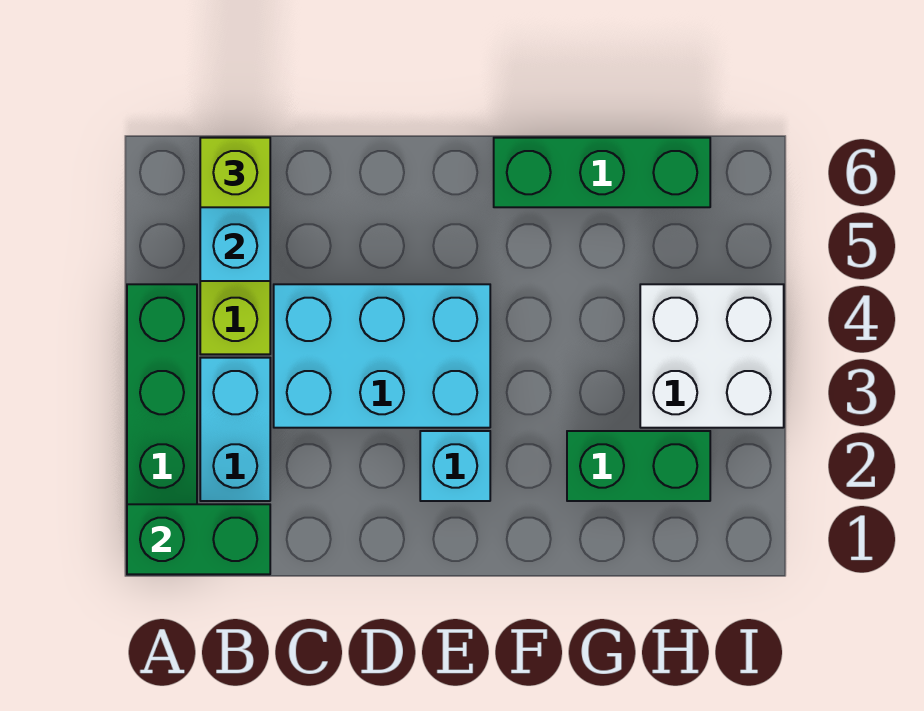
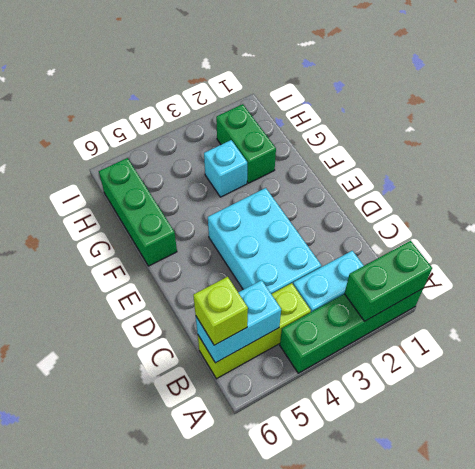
green 1x2 brick [127,504,270,574] -> green 1x2 brick turned to [344,241,432,321]
cyan 1x1 brick [420,431,490,501] -> cyan 1x1 brick moved to [204,140,247,197]
white 2x2 brick [640,284,784,428] -> none

